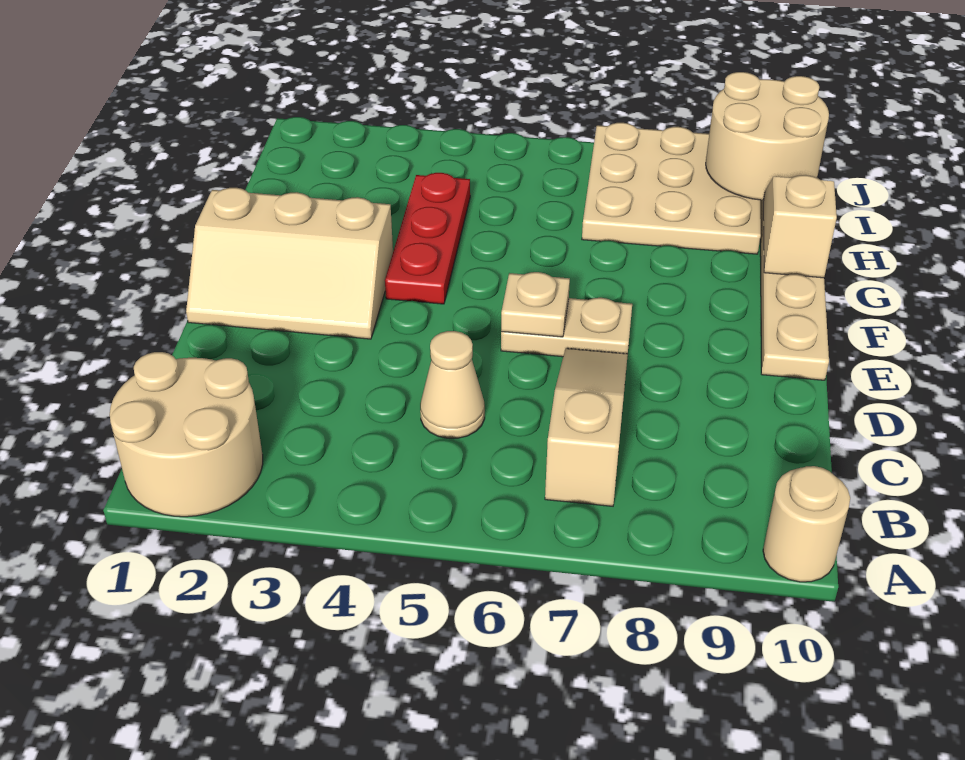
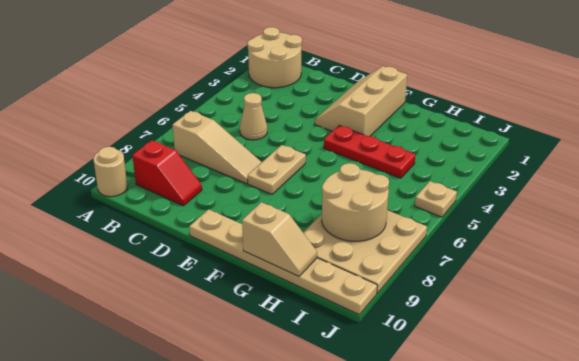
none -> red 1x2 slope [132,140,202,206]
tan 1x1 plate [501,272,570,337] -> tan 1x1 plate moved to [415,181,457,217]
tan 2x2 round brick [706,72,829,200] -> tan 2x2 round brick moved to [322,163,389,241]

